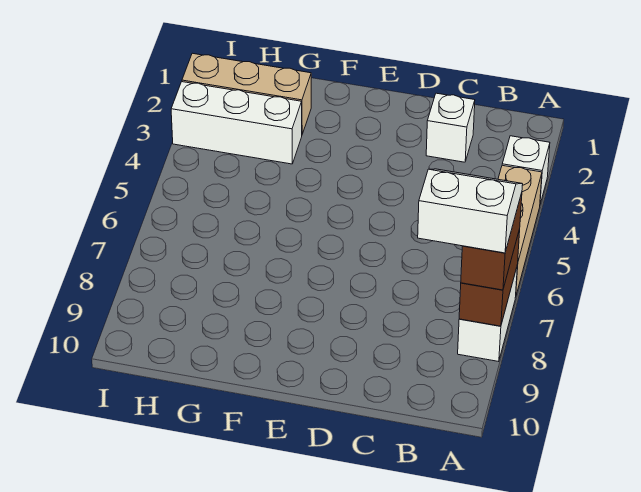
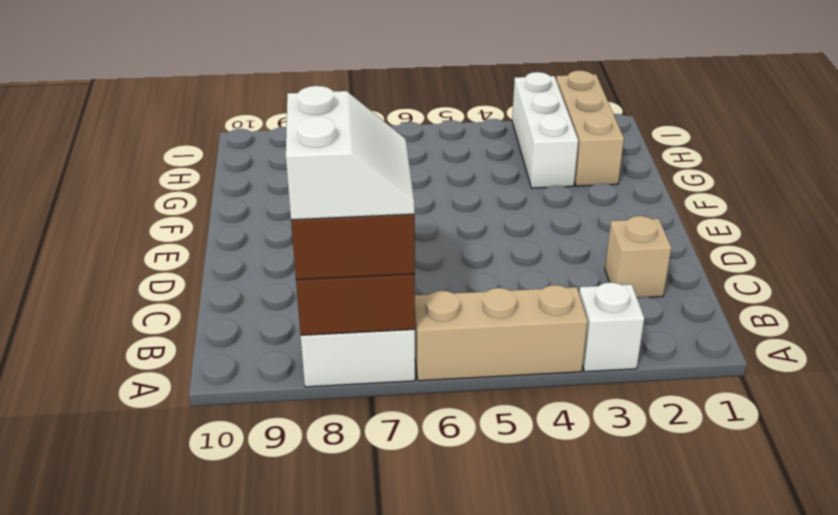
white 1x1 brick [426,93,475,162] -> tan 1x1 brick [605,216,671,298]

